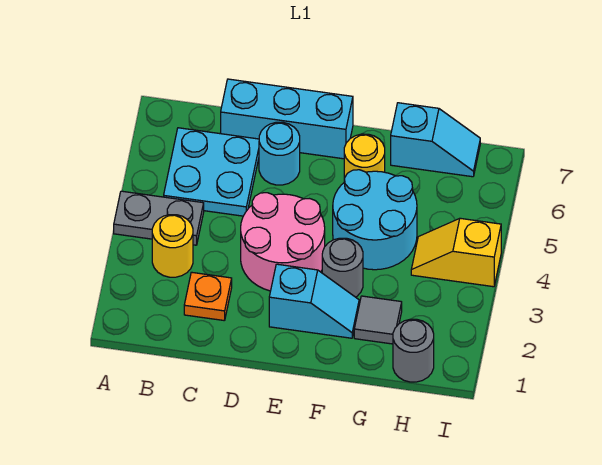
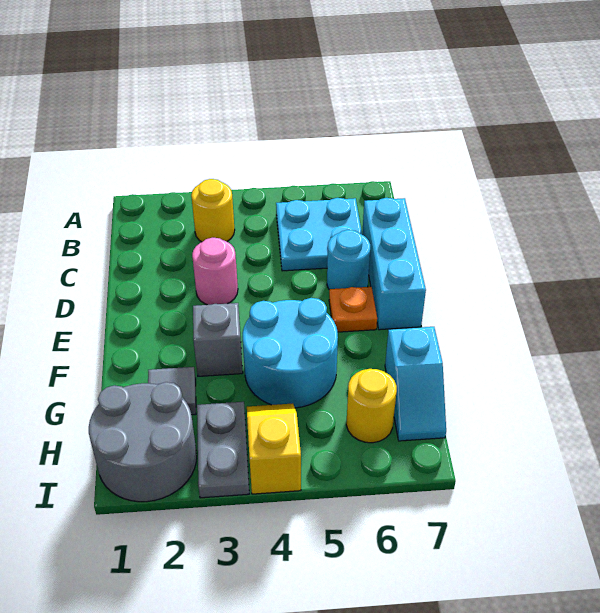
grey 1x2 plate [114,191,204,245] -> grey 1x2 plate moved to [197,402,249,498]
orange 1x1 plate [184,272,232,321] -> orange 1x1 plate moved to [329,287,377,332]
pink 2x2 round brick [241,193,325,291] -> pink 1x1 round brick [192,238,238,305]
cyan 1x2 slope [269,264,359,338] -> none
grey 1x1 round brick [322,238,363,297] -> grey 1x1 brick [193,303,243,376]
yellow 1x1 round brick [344,134,385,178] -> yellow 1x1 round brick moved to [346,369,397,443]
grey 1x1 round brick [393,319,434,382] -> grey 2x2 round brick [89,382,197,502]

